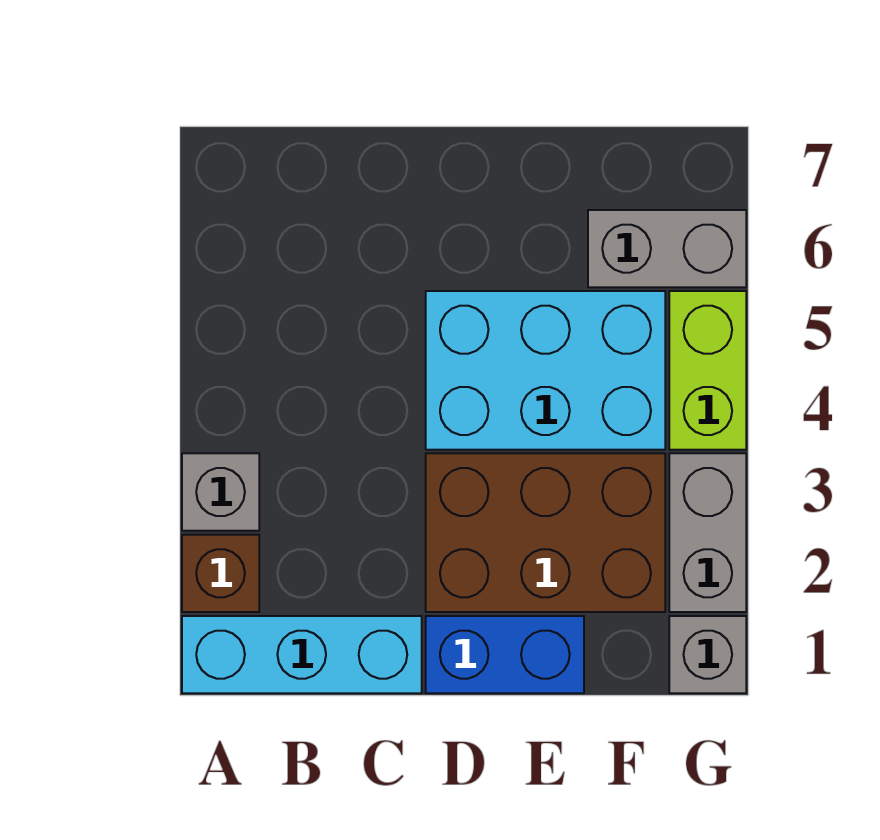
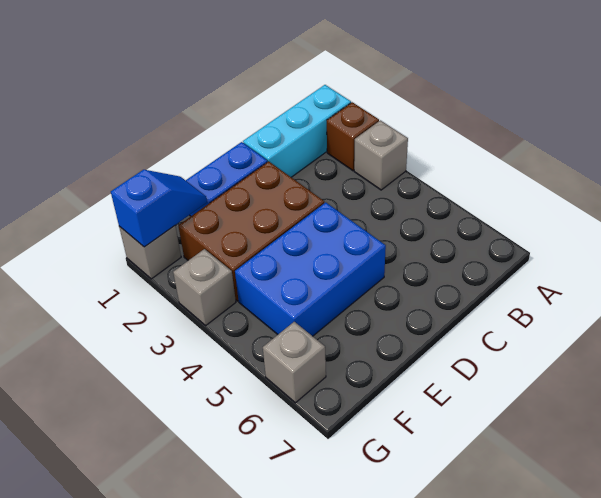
cyan 2x3 brick [426,291,665,450] -> blue 2x3 brick [235,202,386,336]
none -> blue 1x2 slope [111,170,207,247]
grey 1x2 brick [588,210,746,287] -> grey 1x1 brick [263,322,326,403]
grey 1x2 brick [669,453,746,612] -> grey 1x1 brick [173,249,236,325]
lime 1x2 brick [669,291,746,450] -> none

